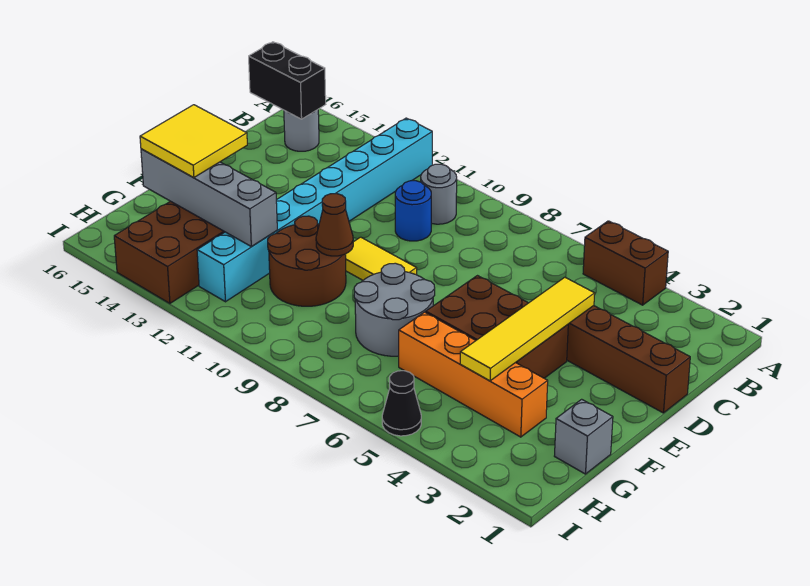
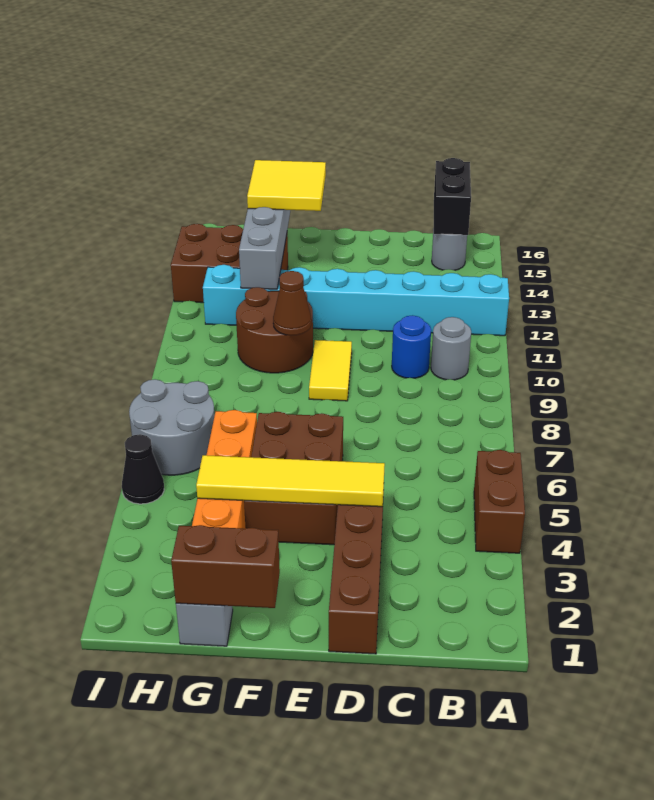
none -> brown 1x2 brick [171,525,280,608]
grey 2x2 round brick [354,263,435,356] -> grey 2x2 round brick moved to [129,379,215,475]

